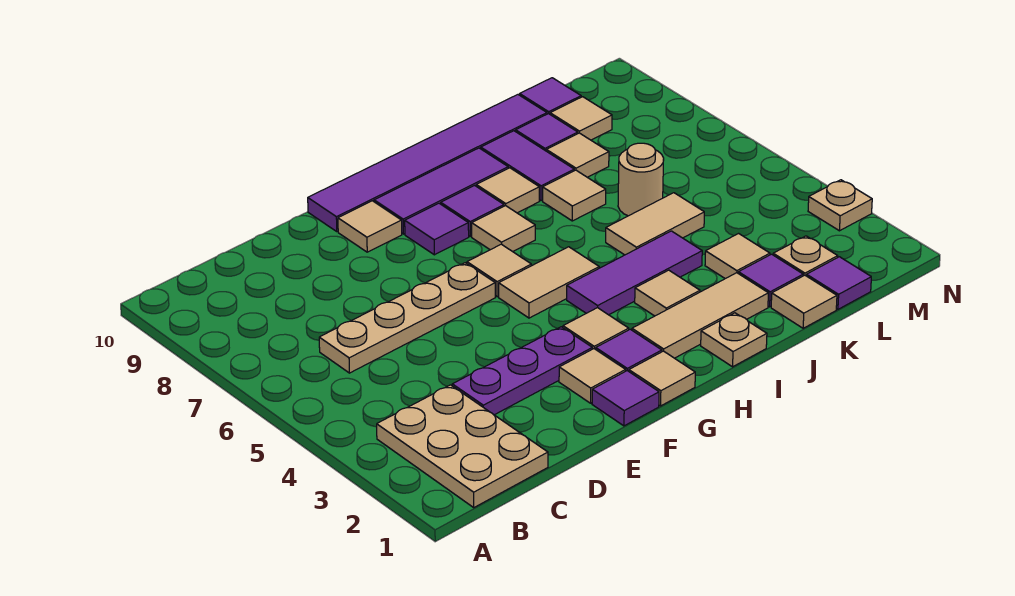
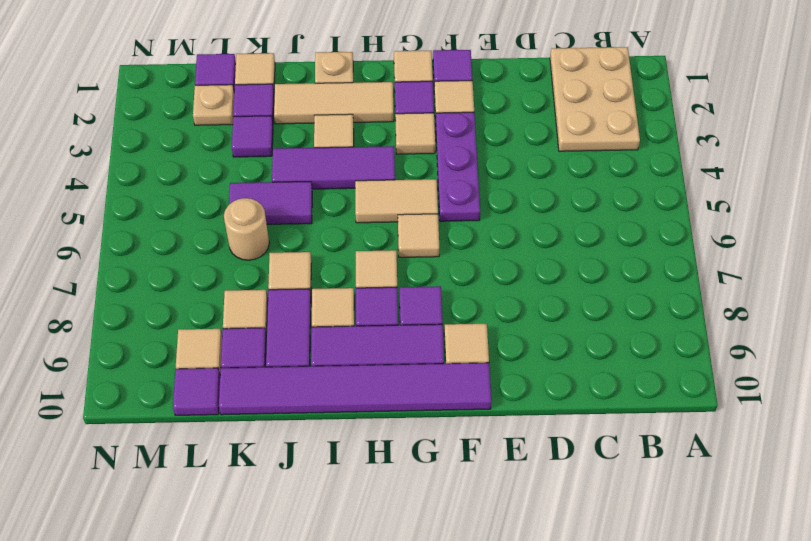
tan 1x4 plate [319,263,495,373] -> none
purple 1x3 plate [452,327,592,415] -> purple 1x3 plate turned to [436,112,480,221]
tan 1x2 tile [606,193,704,255] -> purple 1x2 tile [229,182,312,224]
tan 1x1 tile [705,234,770,279] -> purple 1x1 tile [232,116,273,157]
tan 1x1 plate [808,180,872,231] -> none

